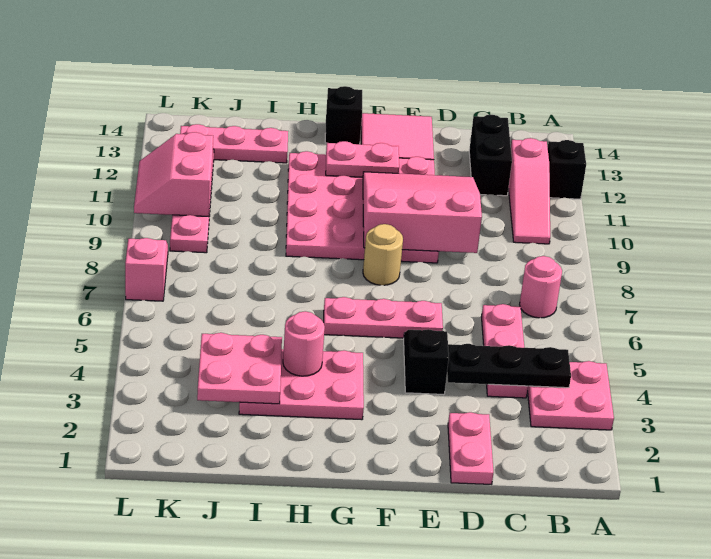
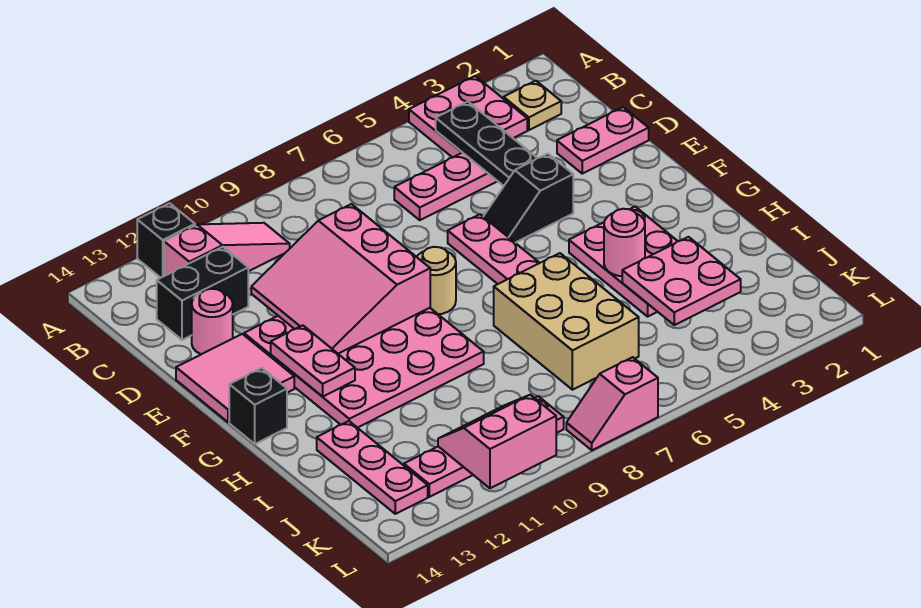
none -> tan 1x1 plate [504,81,561,130]
pink 1x1 round brick [520,256,562,318] -> pink 1x1 round brick moved to [192,289,233,354]
none -> tan 2x3 brick [494,253,639,390]
pink 2x2 slope [134,132,213,217] -> pink 2x2 slope turned to [438,395,556,488]

